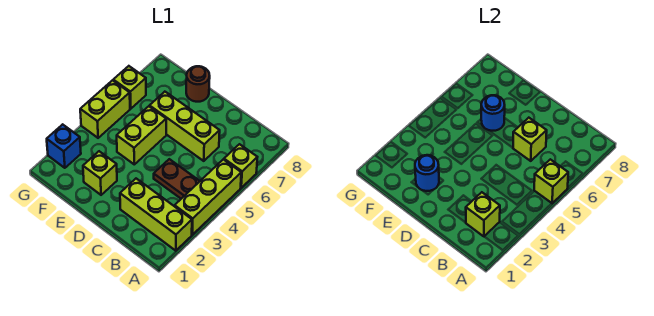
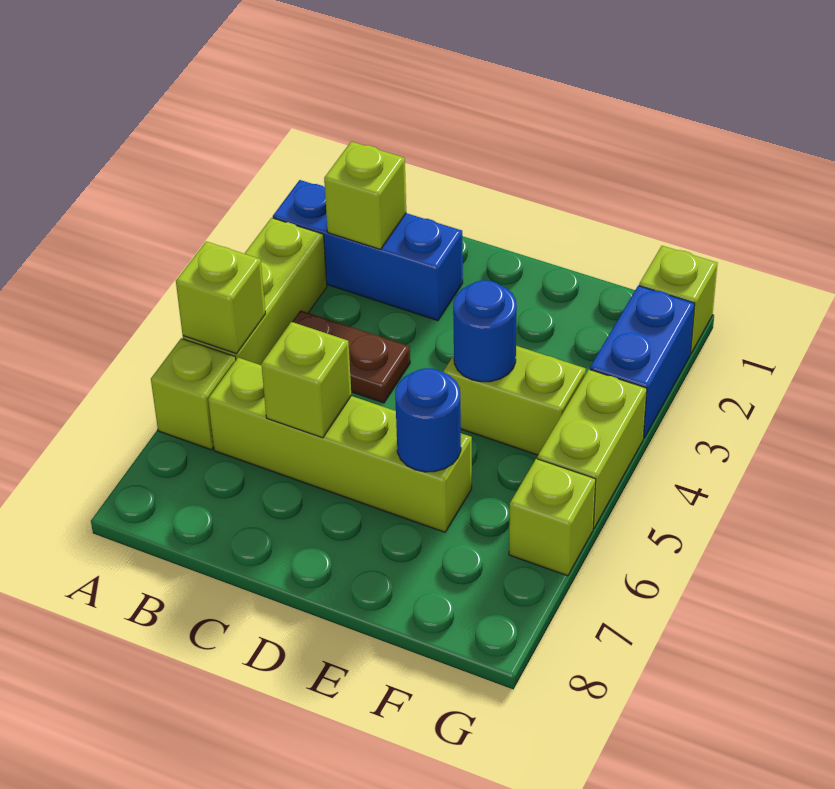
lime 1x3 brick [120,179,192,251] -> blue 1x3 brick [273,180,463,321]
lime 1x3 brick [150,92,220,161] -> lime 1x4 brick [208,358,472,532]
lime 1x1 brick [83,151,117,195] -> lime 1x1 brick moved to [639,246,718,354]
blue 1x1 round brick [415,155,439,191] -> blue 1x1 round brick moved to [453,280,517,382]
lime 1x2 brick [117,106,166,164] -> lime 1x2 brick turned to [444,346,586,455]
brown 1x1 round brick [186,66,210,102] -> none
blue 1x1 brick [47,124,81,168] -> blue 1x2 brick [590,286,695,438]

